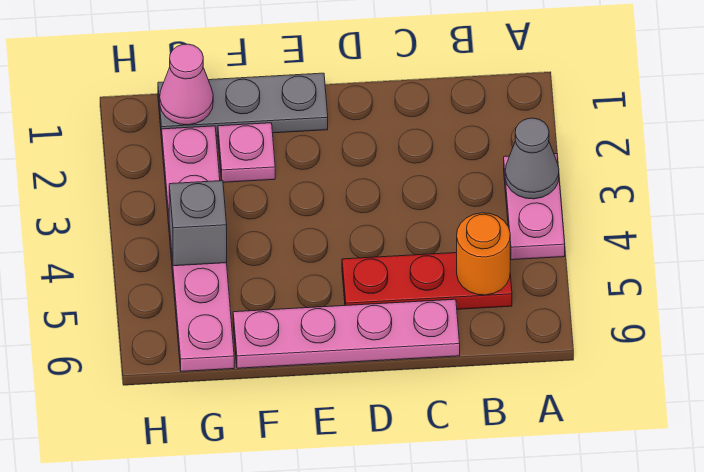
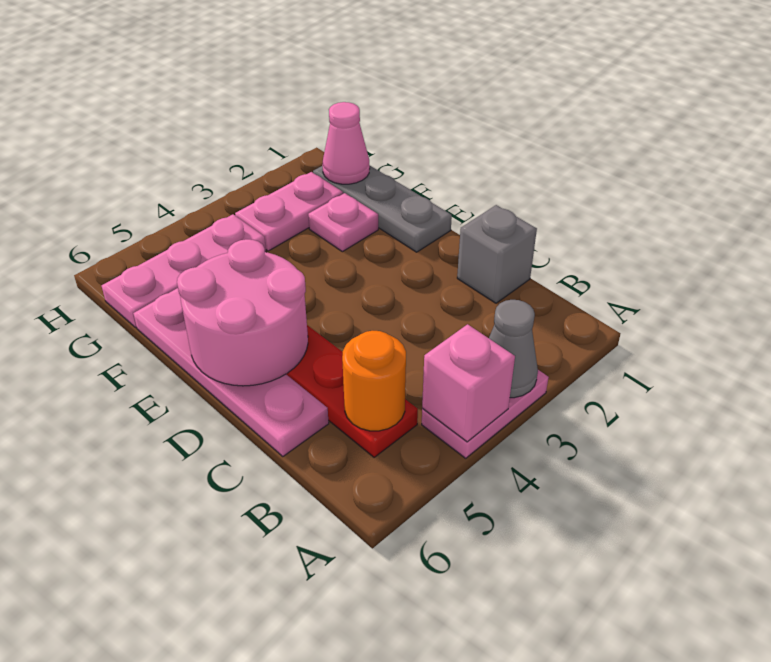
none -> pink 1x1 brick [422,324,515,442]
none -> pink 2x2 round brick [177,239,308,386]
grey 1x1 brick [169,180,227,266] -> grey 1x1 brick moved to [457,205,537,303]

